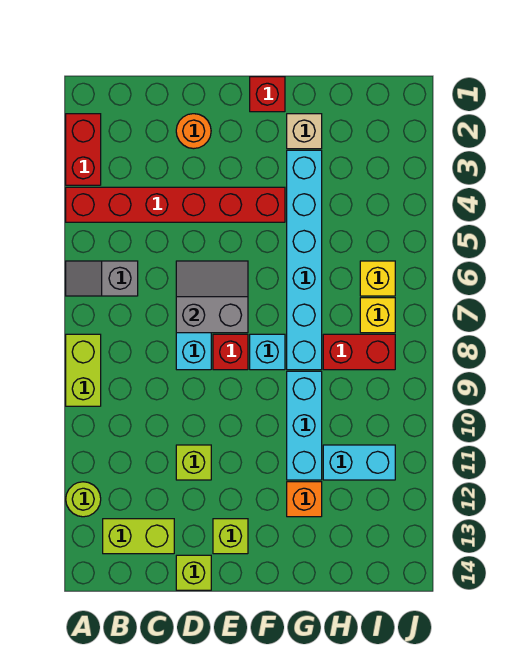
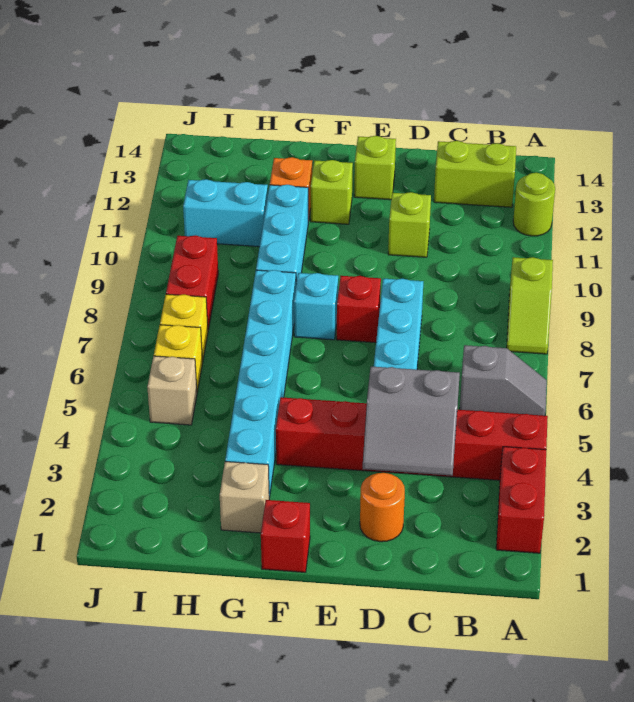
lime 1x2 brick [66,334,101,406] -> lime 1x2 slope [507,257,553,354]
grey 2x2 slope [176,261,248,333] -> grey 2x2 slope moved to [363,367,460,476]
lime 1x1 brick [176,555,211,590] -> lime 1x1 brick moved to [311,160,353,224]
red 1x2 brick [323,334,395,370] -> red 1x2 brick turned to [166,235,218,330]
none -> tan 1x1 brick [147,356,197,425]

